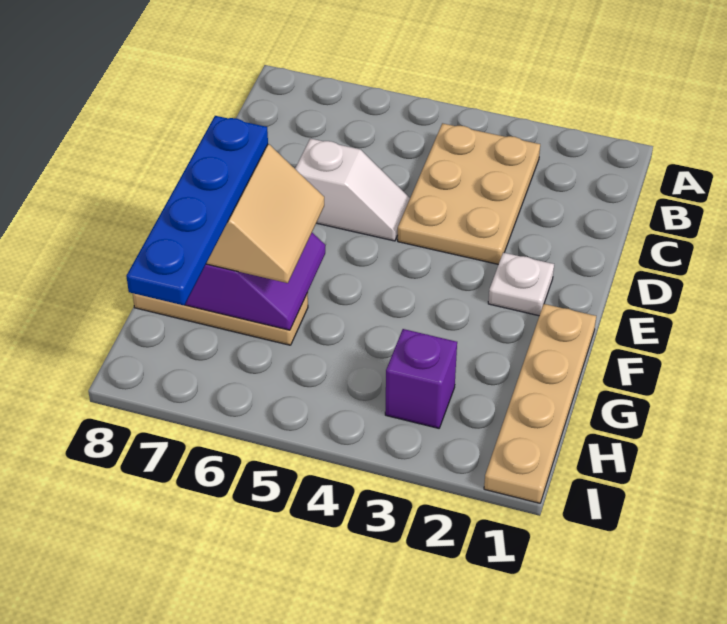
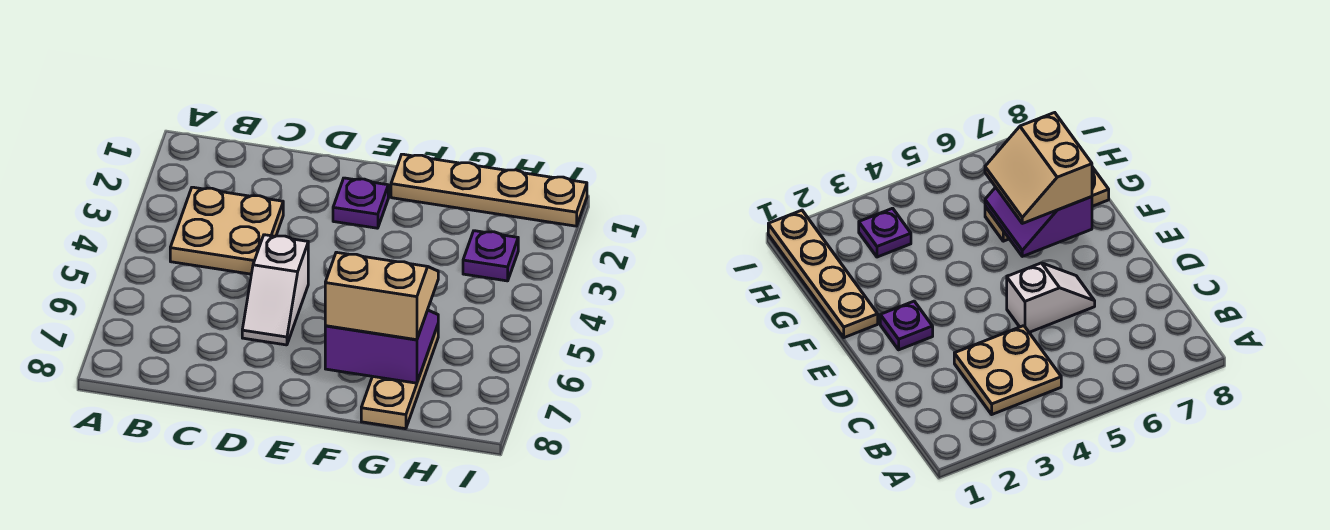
tan 2x3 plate [398,123,540,264] -> tan 2x2 plate [170,187,283,274]
white 1x2 slope [295,138,410,241] -> white 1x2 slope turned to [242,235,308,345]
white 1x1 plate [488,253,554,316] -> purple 1x1 plate [333,178,388,228]
blue 1x4 plate [126,116,268,305] -> none
purple 1x1 brick [385,329,457,428] -> purple 1x1 plate [463,231,518,281]

